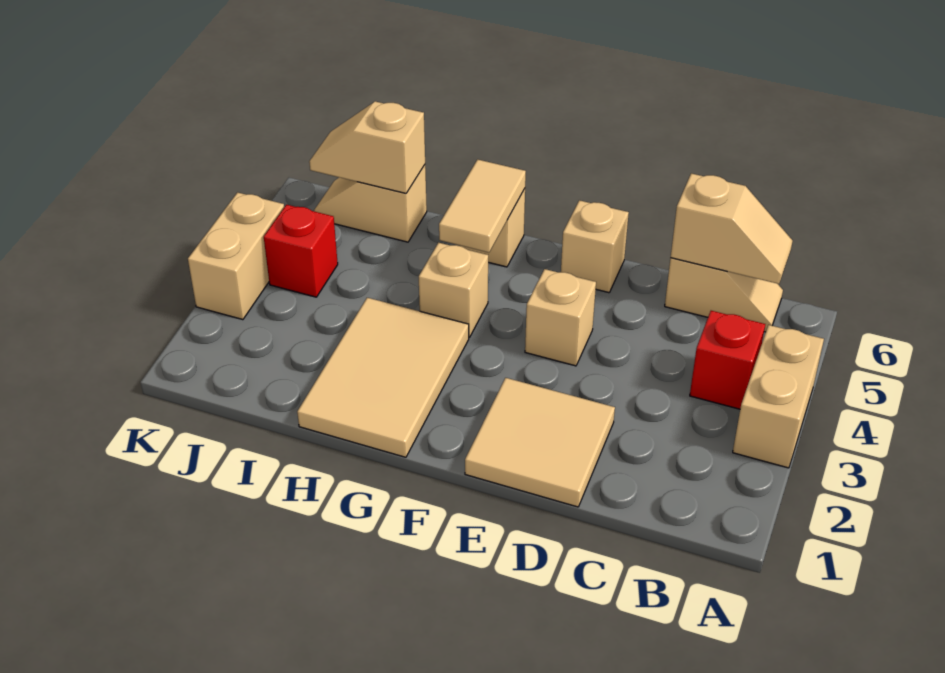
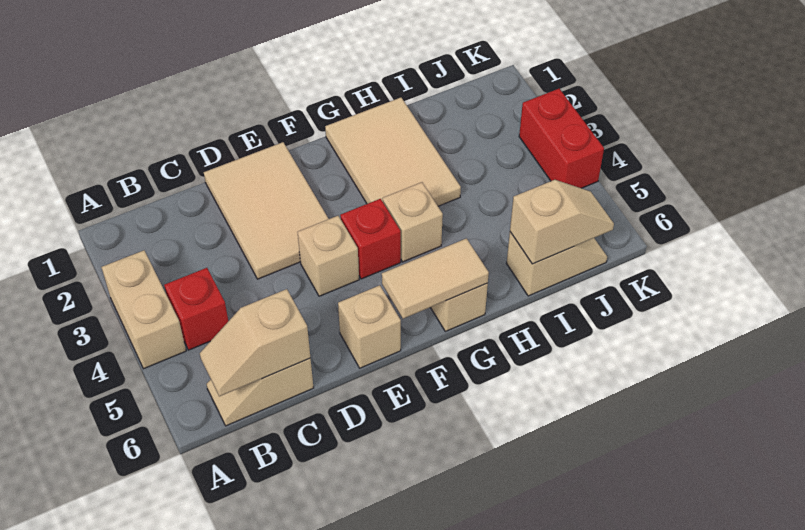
tan 2x2 tile [465,378,615,507] -> tan 2x3 tile [204,142,328,279]
tan 1x2 tile [439,159,526,253] -> tan 1x2 tile turned to [382,238,489,319]
red 1x1 brick [264,205,338,297] -> red 1x1 brick moved to [340,199,401,279]
tan 1x2 brick [188,192,284,320] -> red 1x2 brick [519,89,604,188]

